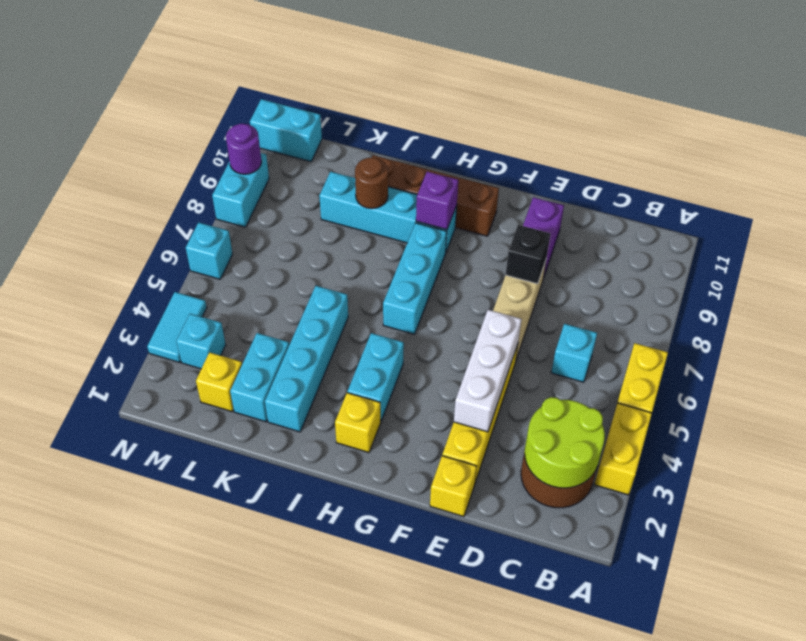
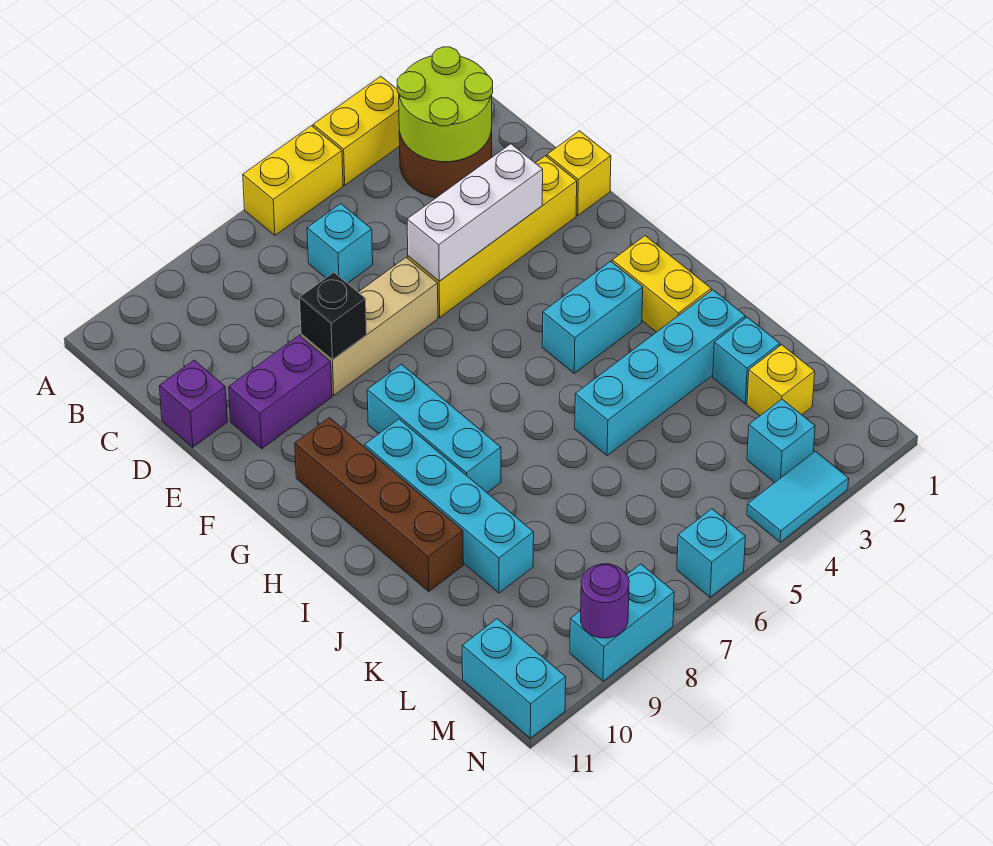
yellow 1x1 brick [335,393,381,452] -> yellow 1x2 brick [612,236,711,332]
cyan 1x3 brick [383,223,447,334] -> cyan 1x3 brick turned to [367,364,501,493]
purple 1x1 brick [416,171,458,230] -> purple 1x1 brick moved to [160,360,227,447]
brown 1x1 round brick [355,158,388,209] -> none
cyan 1x2 brick [230,333,289,422] -> cyan 1x1 brick [713,317,780,404]

